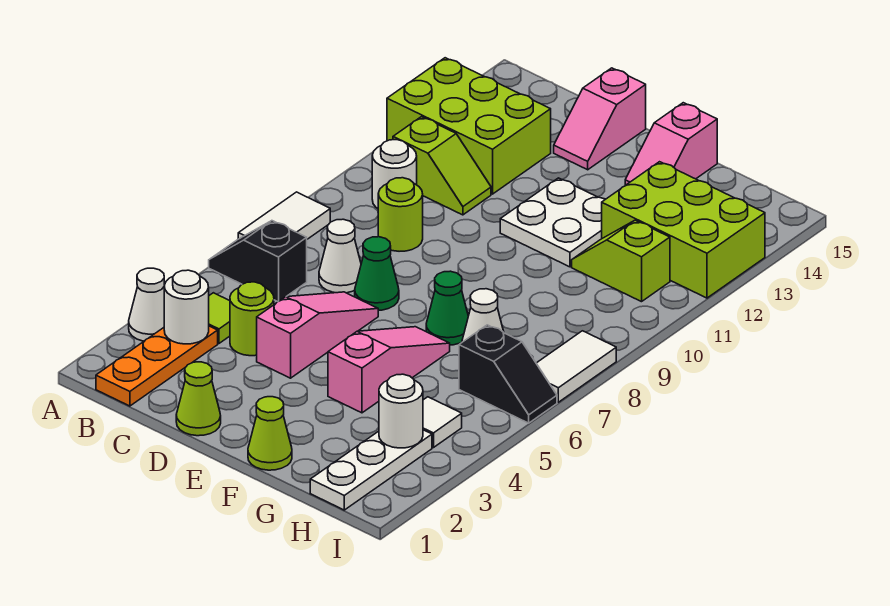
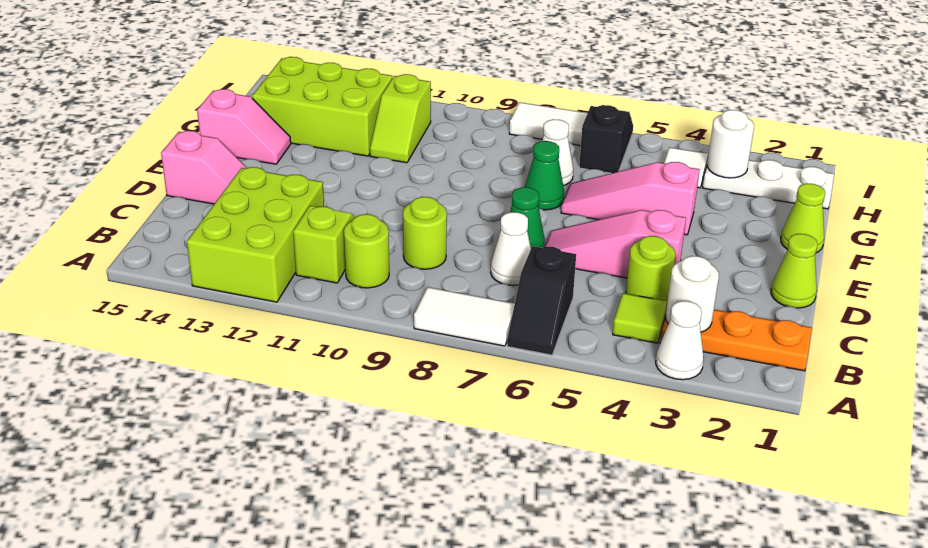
white 1x1 round brick [372,140,417,208] -> lime 1x1 round brick [344,214,389,288]
white 2x2 plate [500,178,605,267] -> none
lime 2x3 brick [602,162,765,298] -> lime 2x3 brick turned to [252,57,392,156]

